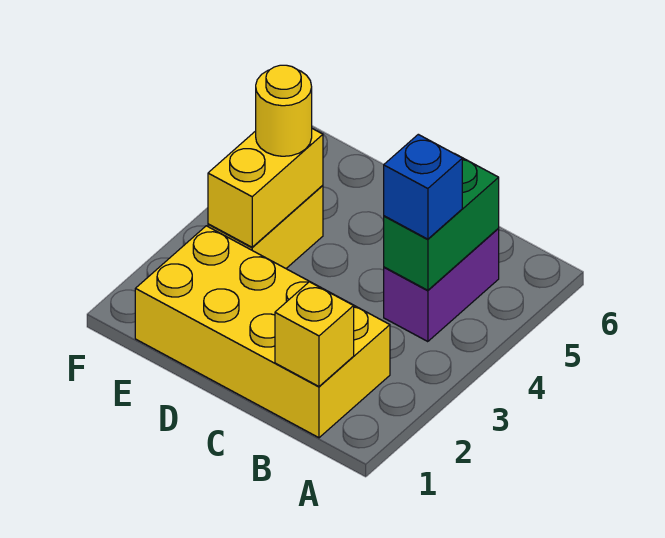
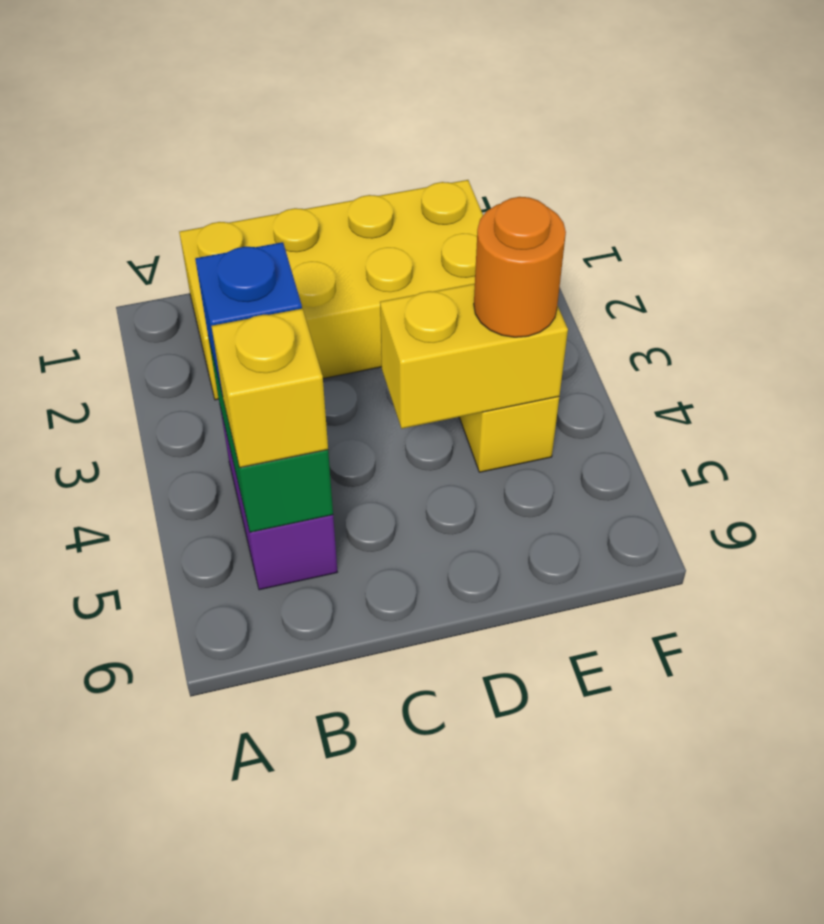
yellow 1x1 brick [275,282,354,386] -> yellow 1x1 brick moved to [211,309,328,468]
yellow 1x2 brick [208,129,323,247] -> yellow 1x2 brick turned to [380,284,568,429]
yellow 1x1 round brick [256,65,312,156] -> orange 1x1 round brick [474,197,566,337]

